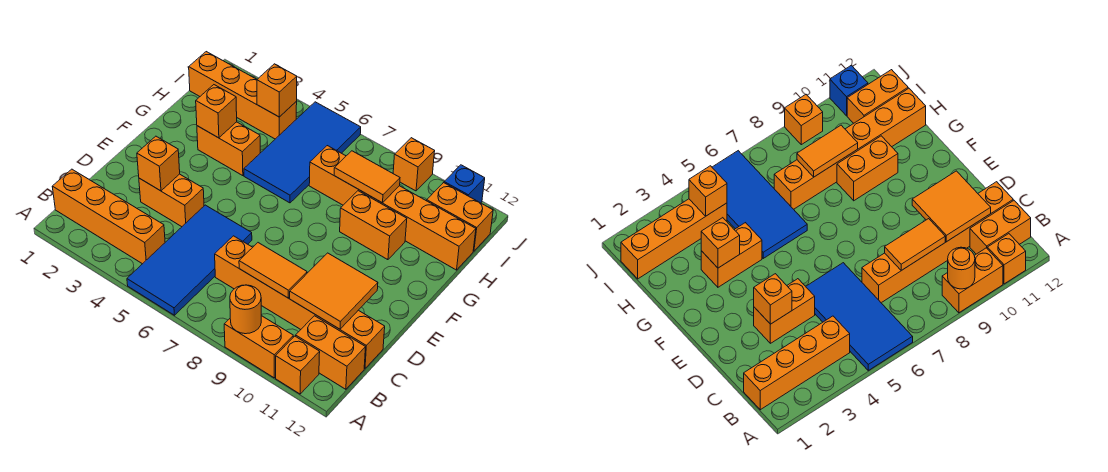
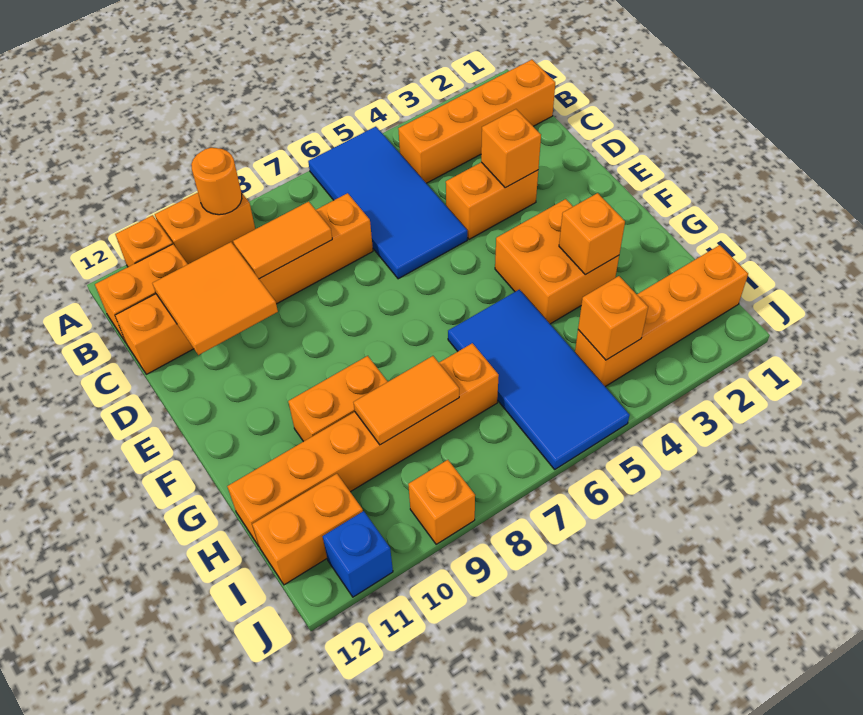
orange 1x2 brick [197,122,260,176] -> orange 2x2 brick [495,199,619,324]

